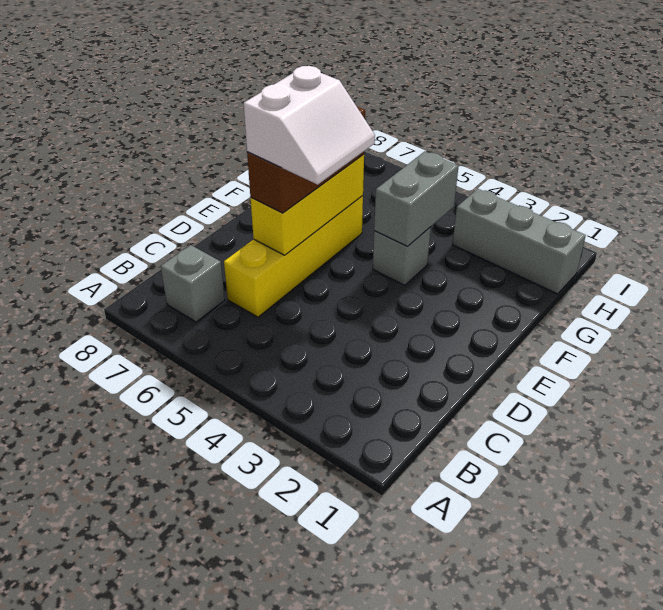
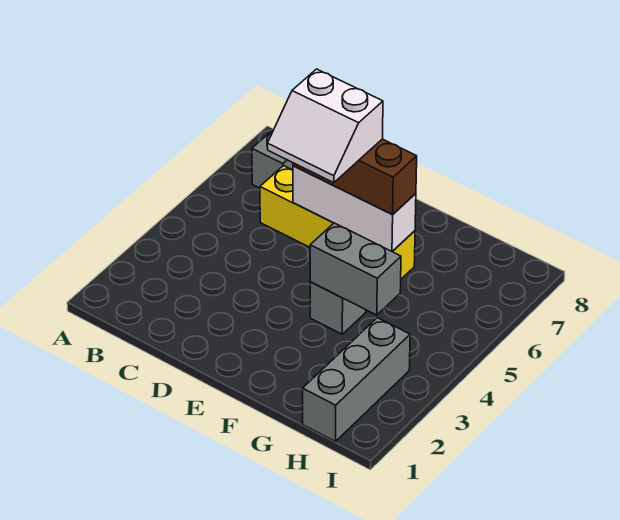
yellow 1x3 brick [251,154,364,255] -> white 1x3 brick [293,166,416,251]

